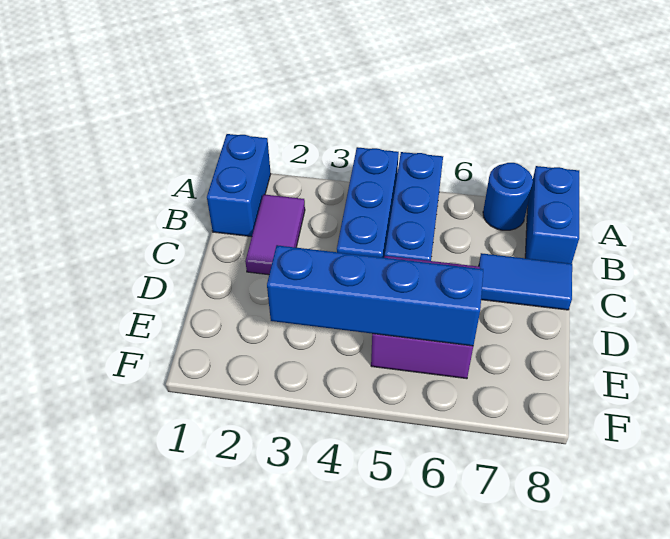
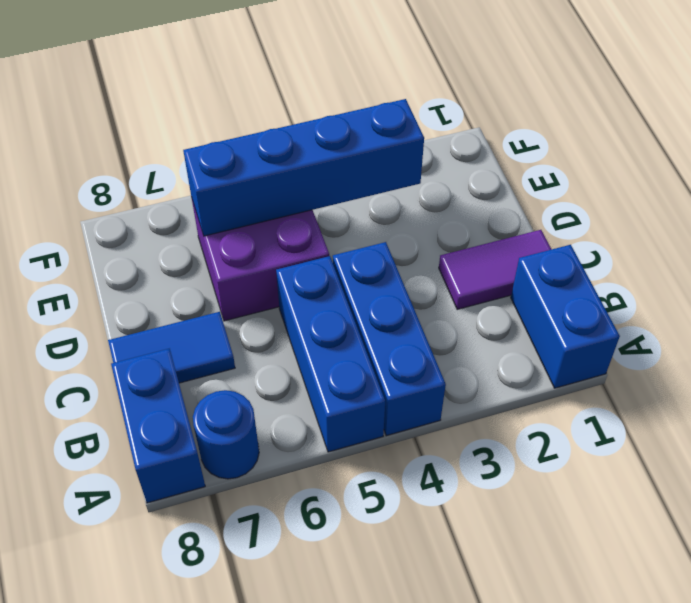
purple 1x2 tile [245,194,305,275] -> purple 1x2 tile turned to [439,230,551,309]

